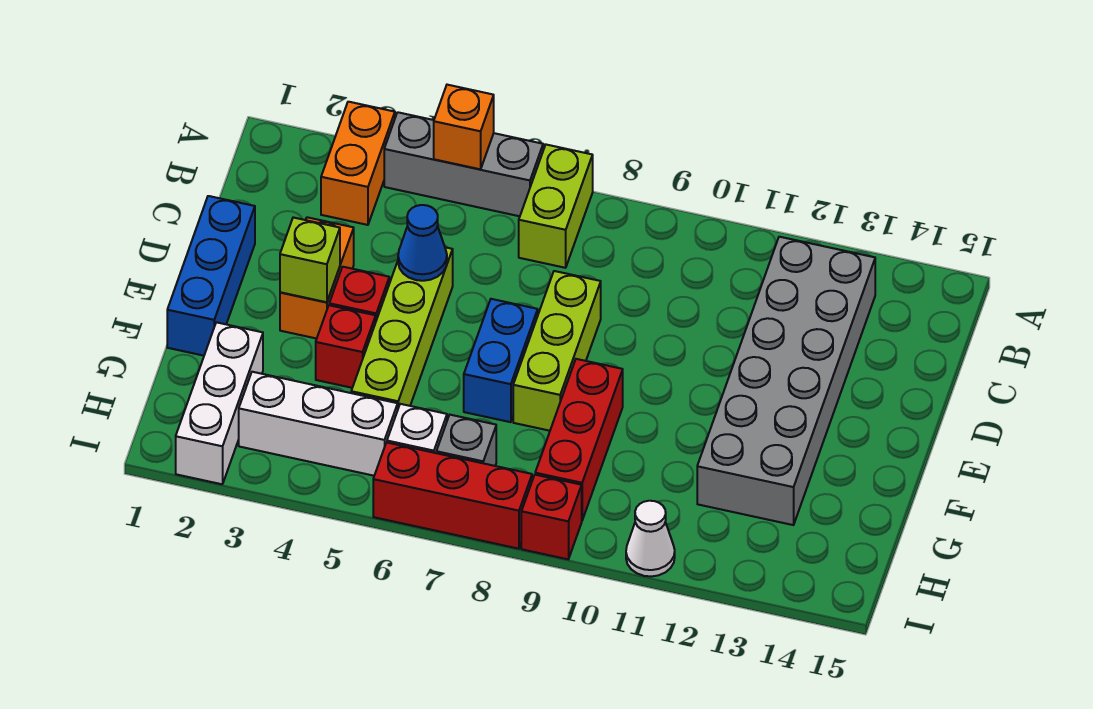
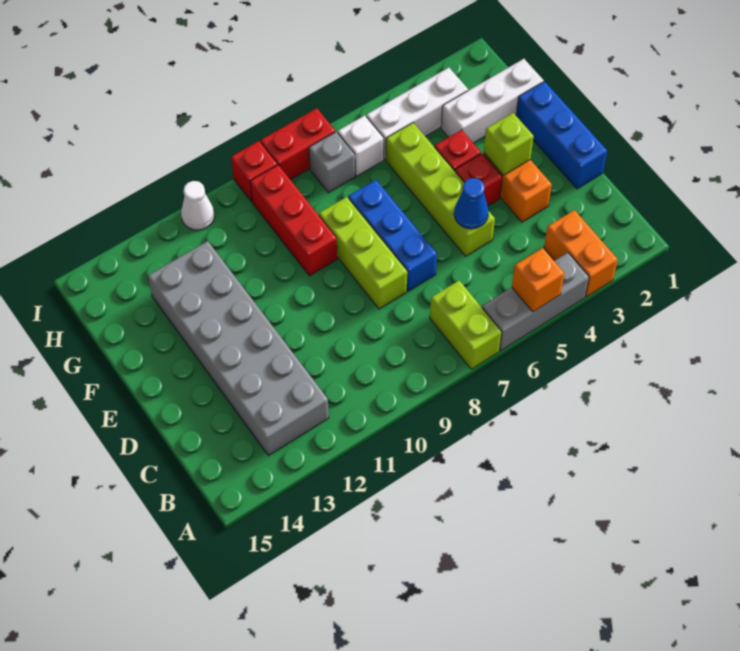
blue 1x2 brick [464,299,538,422] -> blue 1x3 brick [348,180,437,291]
white 1x3 brick [176,322,263,484] -> white 1x3 brick turned to [441,59,544,143]
red 1x3 brick [373,442,532,549] -> red 1x2 brick [260,108,335,180]

